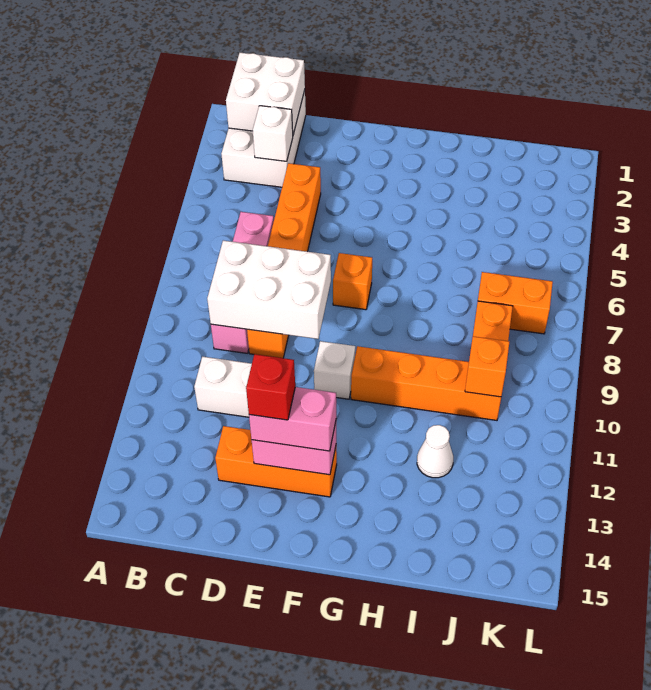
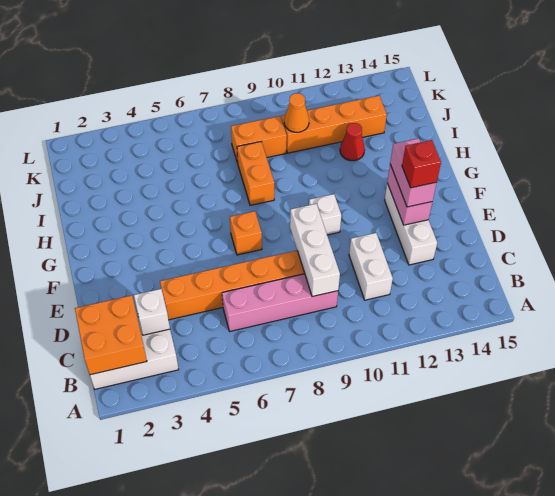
white 2x2 brick [226,53,305,135] -> orange 2x2 brick [75,295,147,375]
white 2x3 brick [207,240,331,339] -> white 1x3 brick [290,204,340,297]
orange 1x3 brick [215,426,337,497] -> white 1x3 brick [385,183,437,265]
orange 1x4 brick [351,346,501,420] -> orange 1x4 brick turned to [281,96,387,153]
white 1x1 cone [417,425,453,478] -> red 1x1 cone [340,123,365,161]
orange 1x2 brick [478,272,553,334] -> orange 1x2 brick moved to [237,142,274,205]
orange 1x1 brick [465,336,509,397] -> orange 1x1 cone [284,93,309,132]

